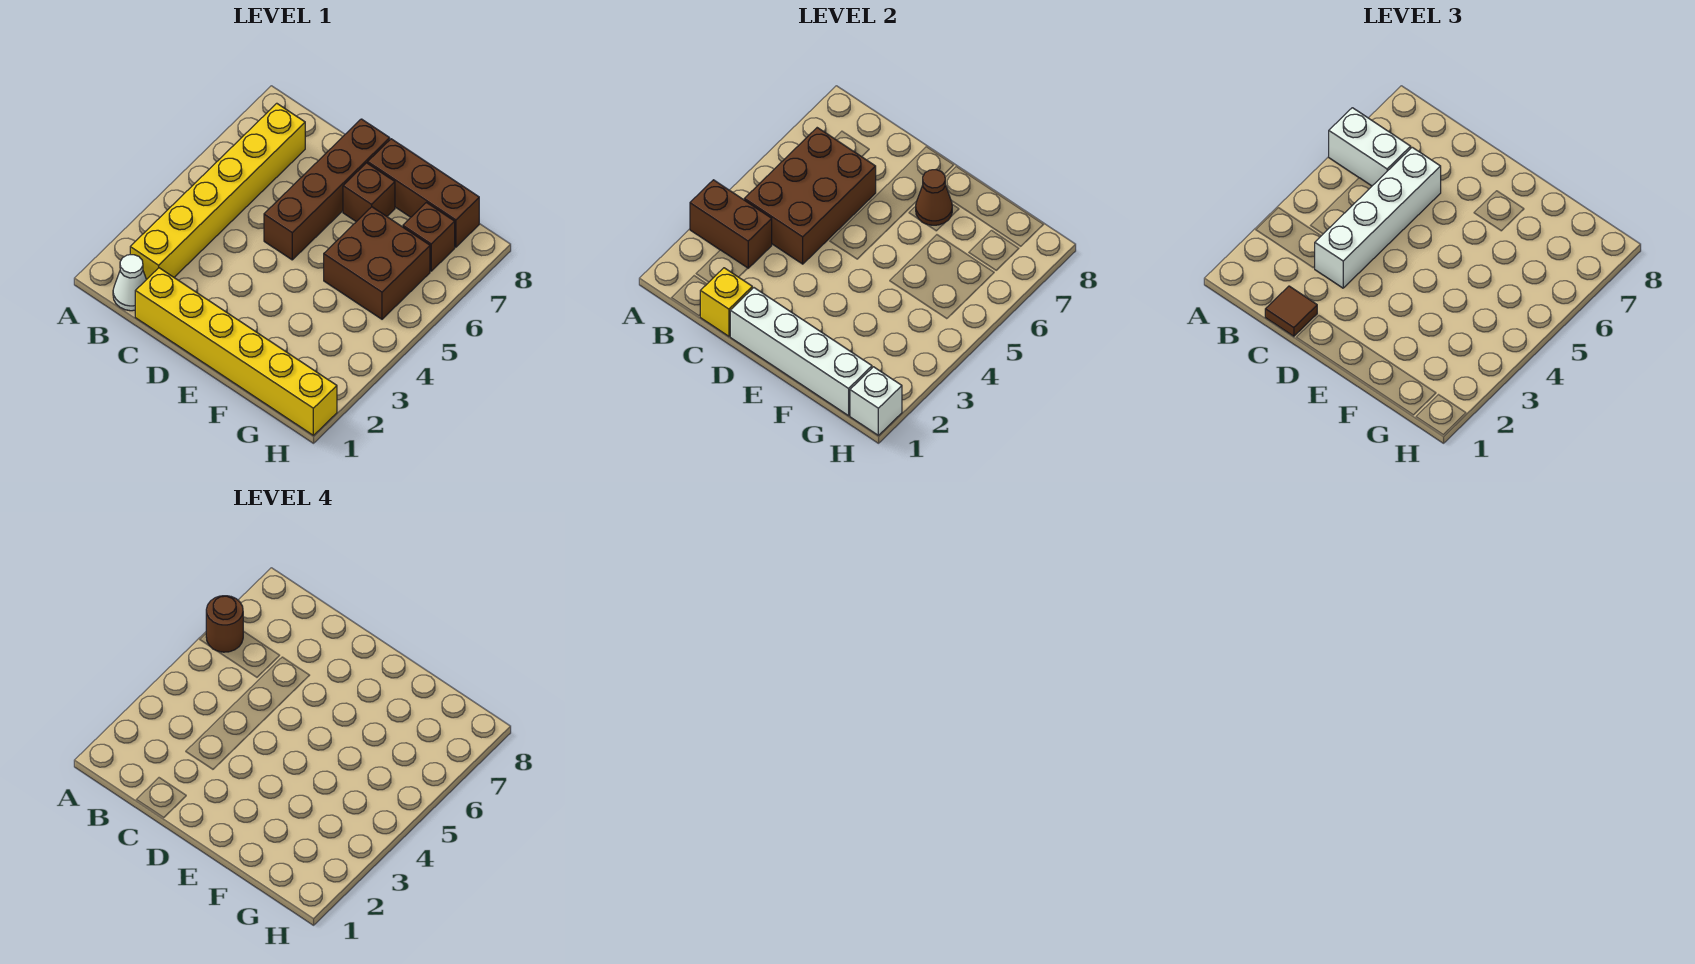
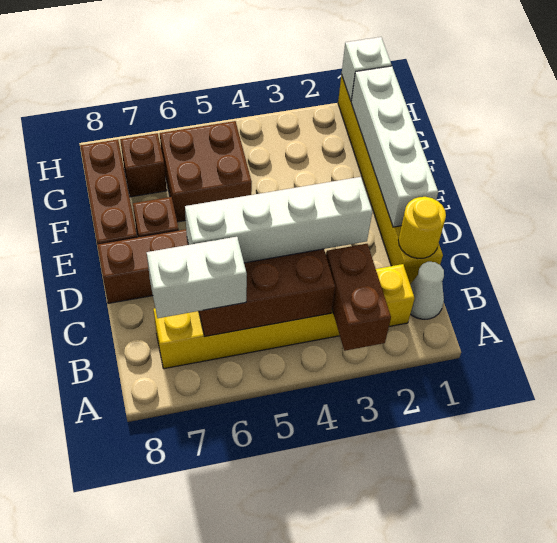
white 1x2 brick [1329,108,1411,186] -> white 1x2 brick turned to [147,237,247,318]
brown 1x1 round brick [206,596,243,652] -> none
yellow 1x1 brick [700,268,752,336] -> yellow 1x1 round brick [398,197,446,258]
brown 1x1 tile [1265,286,1317,336] -> none
brown 1x1 cone [916,170,952,225] -> none

